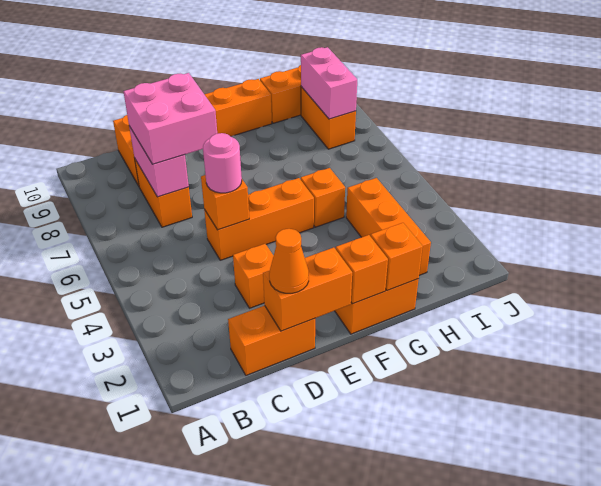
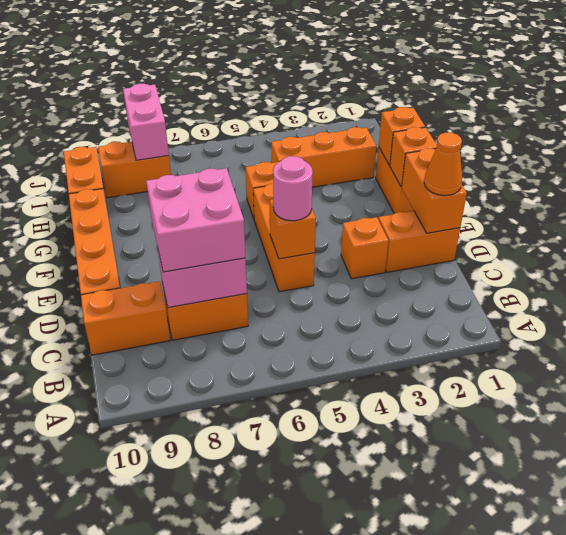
orange 1x2 brick [228,306,315,375] -> orange 1x2 brick turned to [378,211,460,272]
pink 1x2 brick [301,47,357,119] -> pink 1x2 brick turned to [123,84,169,160]

